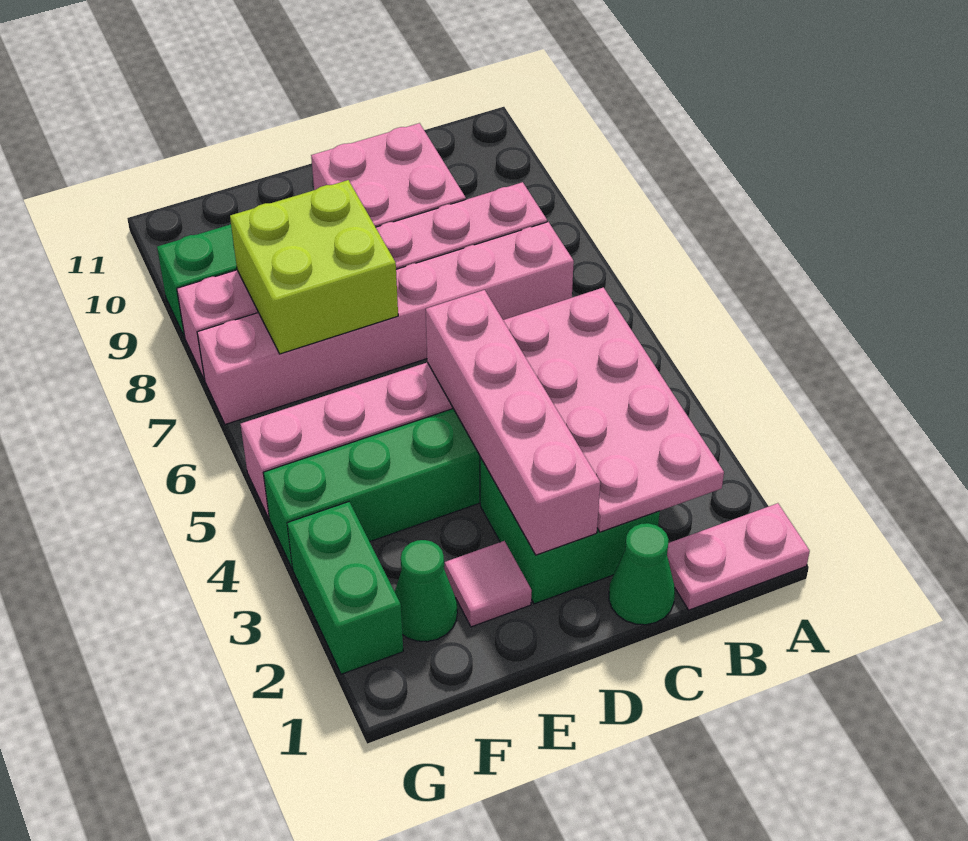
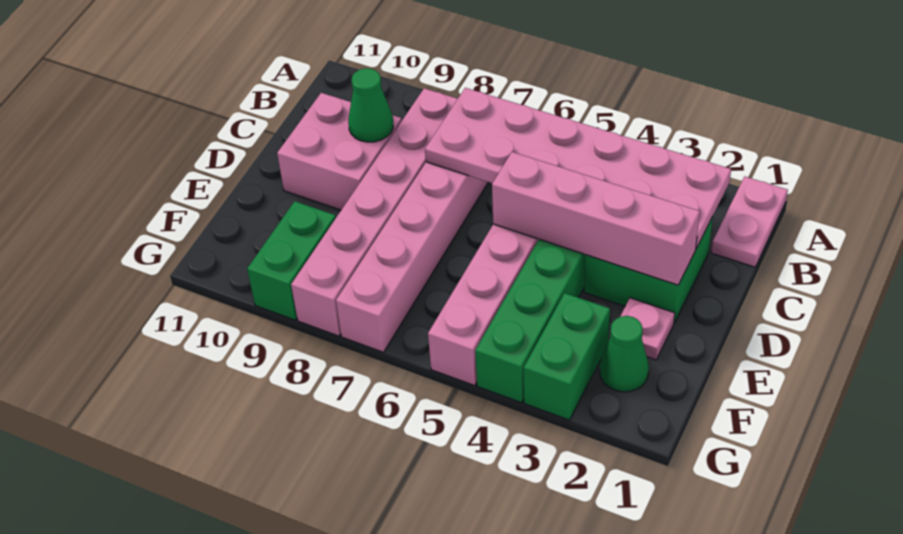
pink 2x4 plate [503,287,724,532] -> pink 2x6 plate [425,88,731,249]
green 1x1 cone [609,523,675,625] -> green 1x1 cone moved to [348,68,393,142]
pink 1x1 tile [445,541,532,627] -> pink 1x1 plate [620,298,675,360]
lime 2x2 brick [230,180,398,354] -> none
green 1x2 brick [287,502,403,674] -> green 1x2 brick turned to [524,293,610,420]

